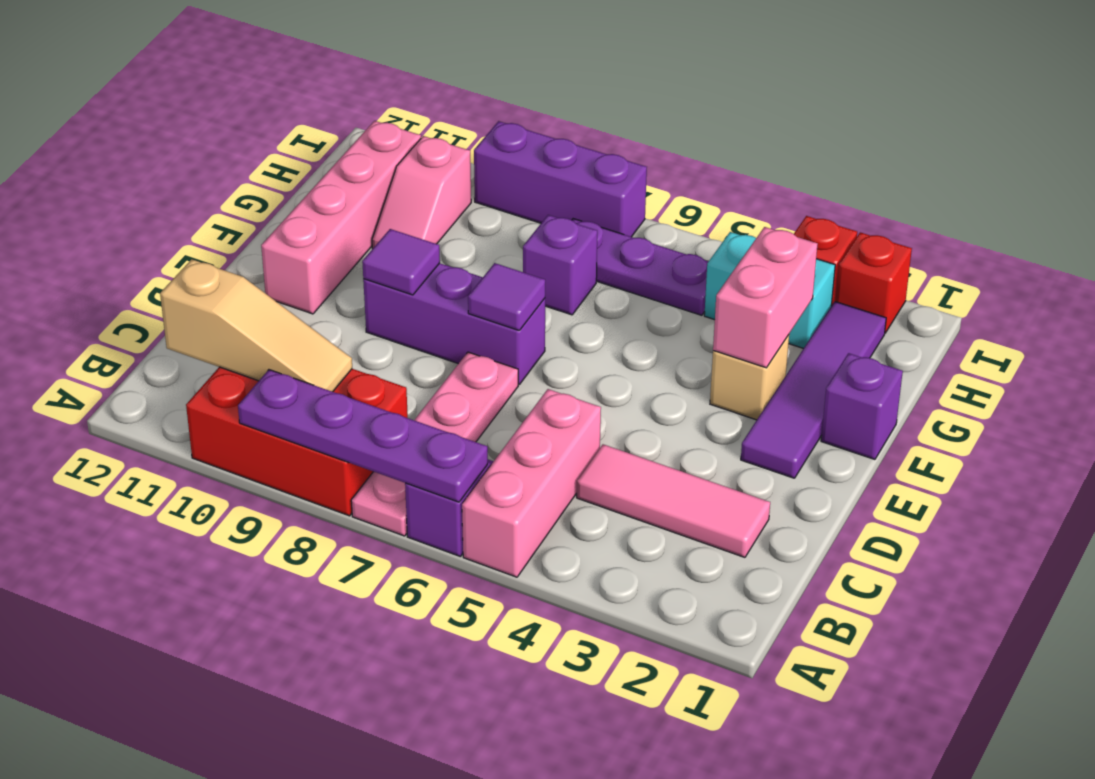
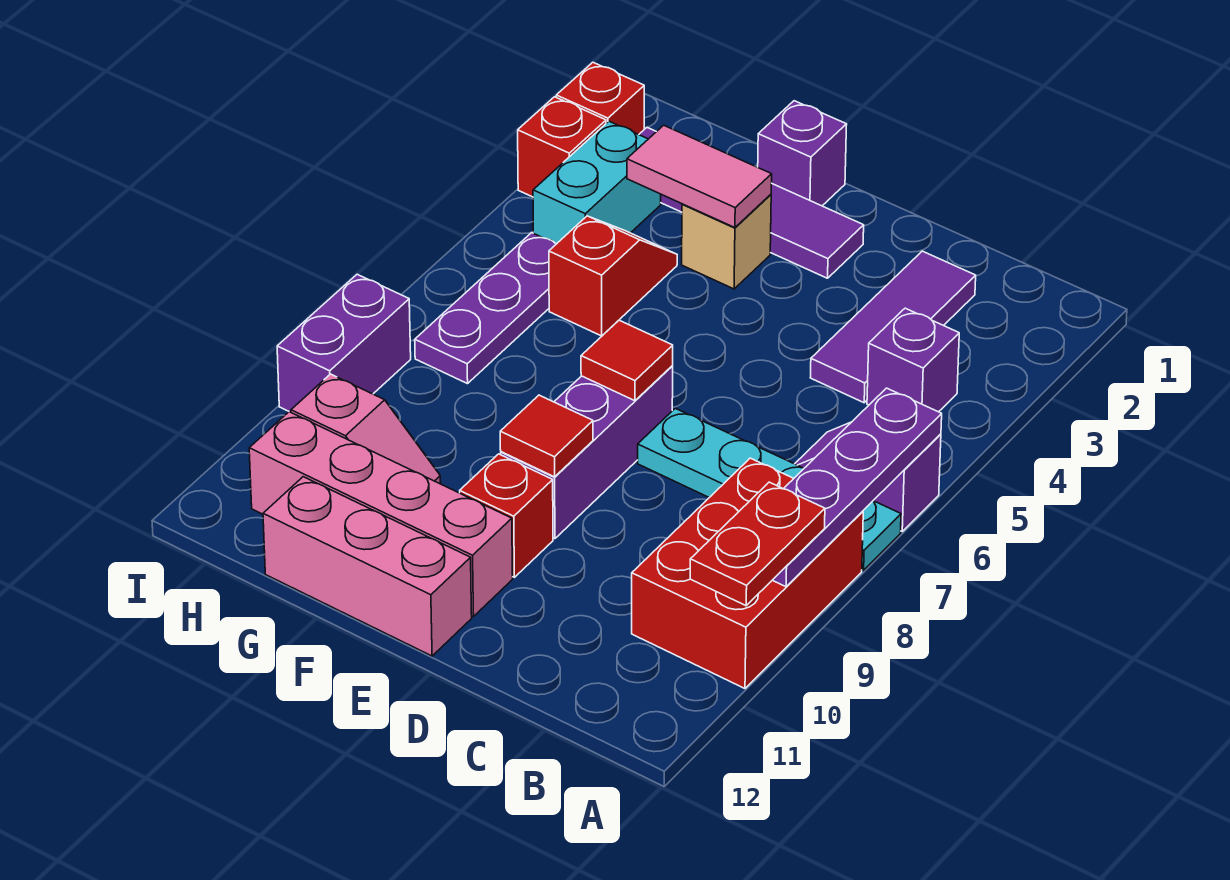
pink 1x3 brick [462,389,601,577] -> pink 1x3 brick moved to [263,477,472,656]
pink 1x4 plate [351,352,518,536] -> cyan 1x4 plate [638,408,901,570]
none -> red 1x2 plate [690,482,825,606]
tan 1x3 slope [160,259,352,392] -> none
pink 1x3 tile [577,444,770,557] -> purple 1x3 tile [810,251,976,403]
purple 1x1 tile [468,263,545,331] -> red 1x1 tile [581,320,673,401]
purple 1x1 tile [362,229,440,295] -> red 1x1 tile [500,395,593,477]
none -> red 1x1 brick [460,454,553,577]
pink 1x2 brick [713,227,818,368] -> pink 1x2 tile [627,125,772,228]
none -> red 1x2 slope [549,216,677,336]
purple 1x1 brick [523,215,597,315] -> purple 1x1 brick moved to [867,308,959,412]
purple 1x3 brick [474,121,647,237] -> purple 1x2 brick [277,274,411,412]

